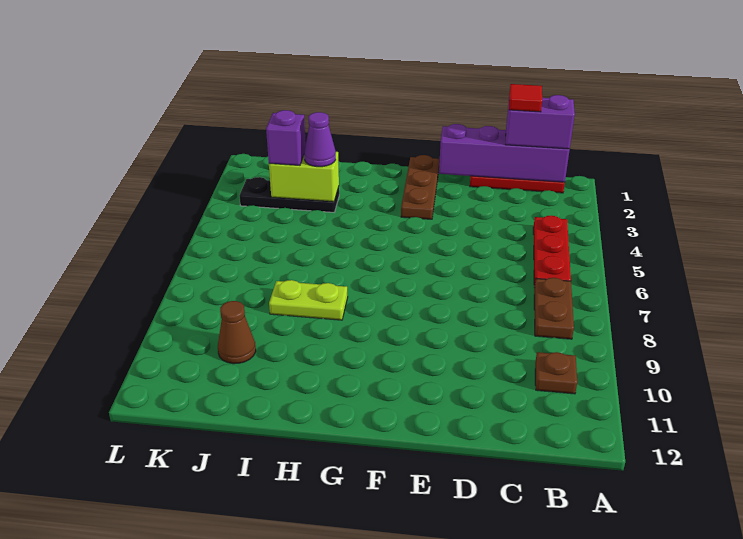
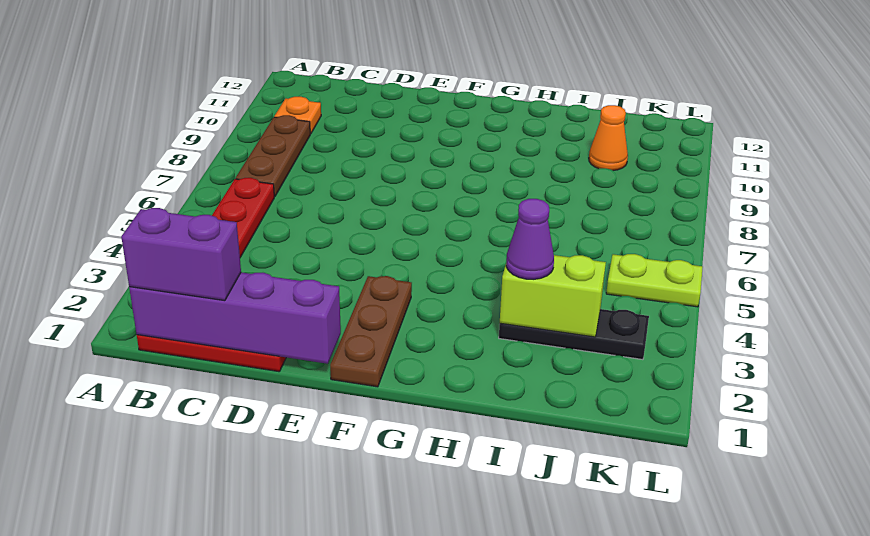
brown 1x2 plate [534,278,574,339] -> brown 1x3 plate [236,115,310,197]
brown 1x1 plate [535,352,577,394] -> orange 1x1 plate [274,97,321,134]
red 1x1 tile [509,84,542,112] -> none
lime 1x2 plate [269,280,348,320] -> lime 1x2 plate moved to [606,254,703,307]
purple 1x1 brick [266,110,306,166] -> none
brown 1x1 cone [218,301,256,364] -> orange 1x1 cone [589,105,628,170]

